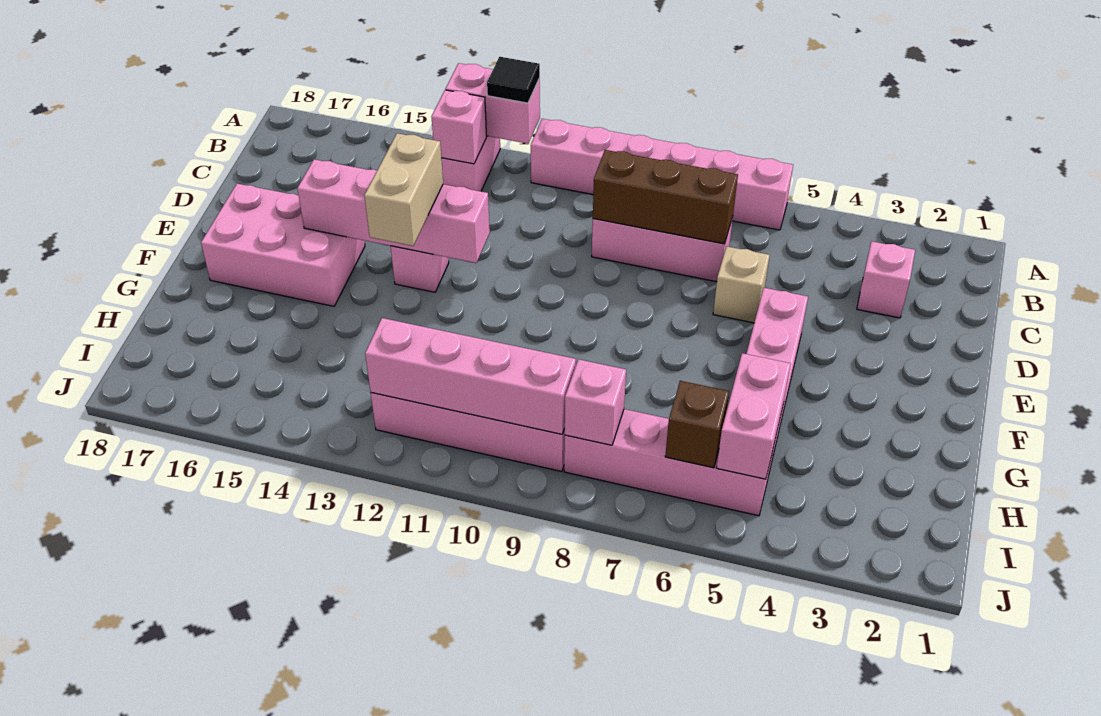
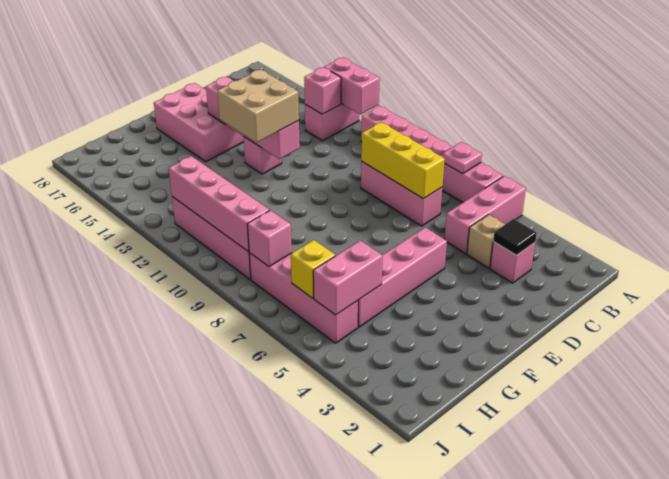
none -> pink 1x3 brick [445,176,526,254]
none -> pink 1x1 plate [443,142,482,174]
black 1x1 tile [487,57,540,103] -> black 1x1 tile moved to [493,219,537,255]
brown 1x3 brick [593,150,738,244] -> yellow 1x3 brick [361,122,445,199]
tan 1x1 brick [713,246,770,323] -> tan 1x1 brick moved to [467,215,505,268]
tan 1x2 brick [364,133,443,246] -> tan 2x2 brick [218,69,299,143]
brown 1x1 brick [665,381,729,468] -> yellow 1x1 brick [291,240,335,298]

